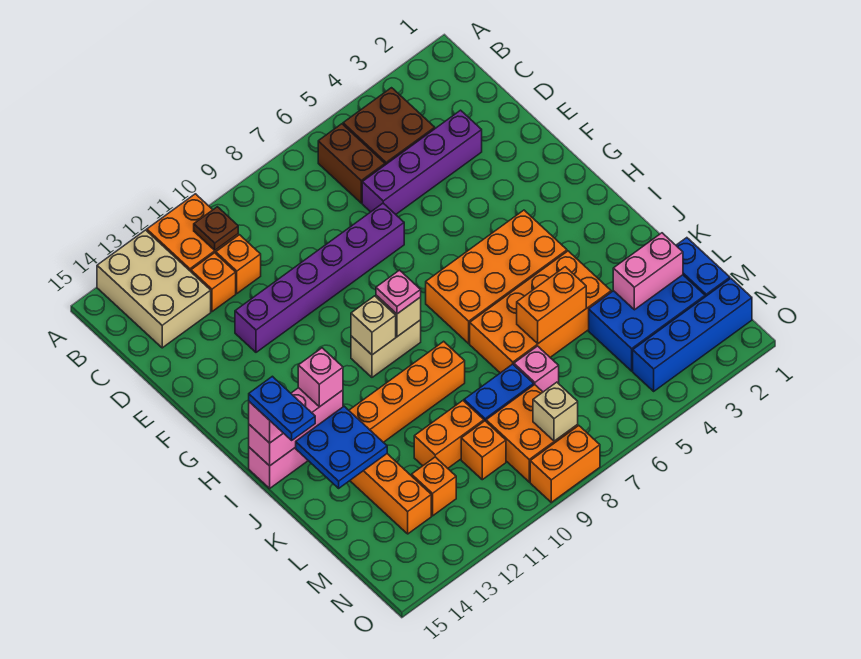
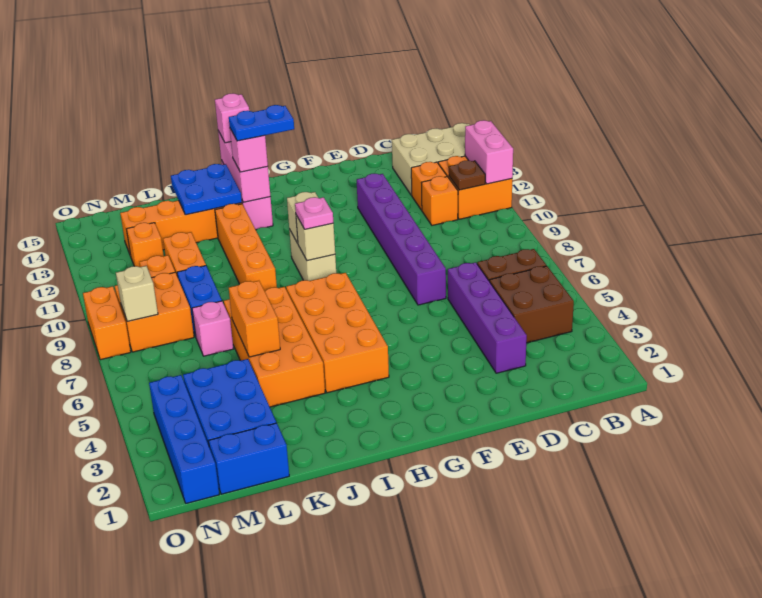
blue 1x2 plate [249,376,315,440] -> blue 1x2 plate moved to [229,105,294,141]
pink 1x2 brick [613,233,683,310] -> pink 1x2 brick moved to [465,120,513,184]

